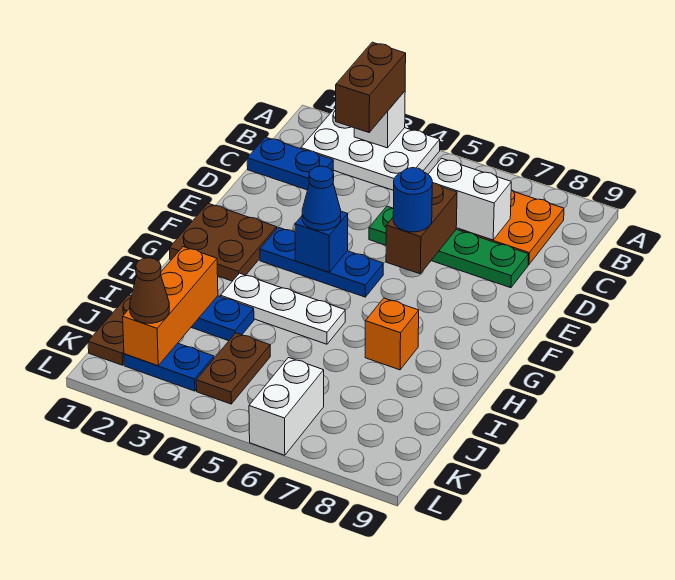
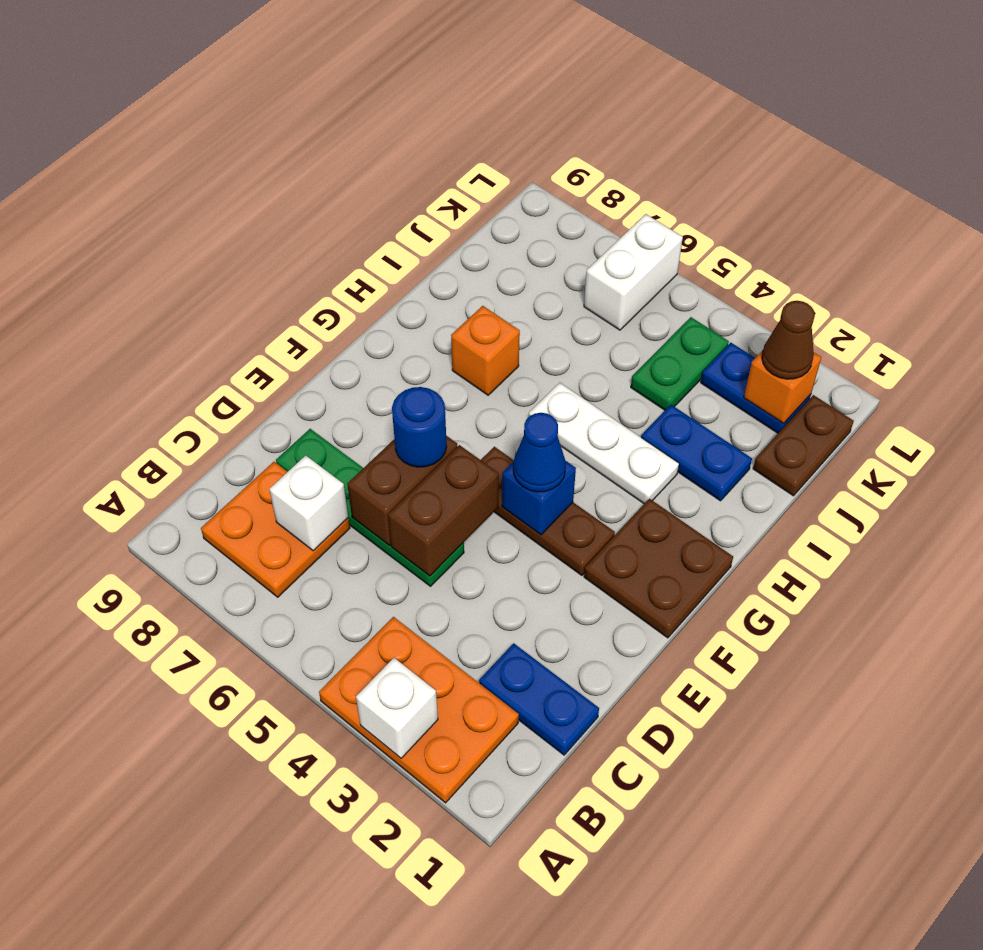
white 2x3 plate [301,107,440,190] -> orange 2x3 plate [319,617,519,803]
brown 1x2 brick [336,42,406,132] -> brown 1x2 brick moved to [388,445,499,576]
white 1x2 brick [428,158,511,240] -> white 1x1 brick [269,455,348,551]
blue 1x3 plate [260,227,383,297] -> brown 1x3 plate [481,447,615,575]
orange 1x3 brick [123,247,218,366] -> orange 1x1 brick [744,351,821,424]
brown 1x2 plate [196,333,270,404] -> green 1x2 plate [631,317,729,410]

